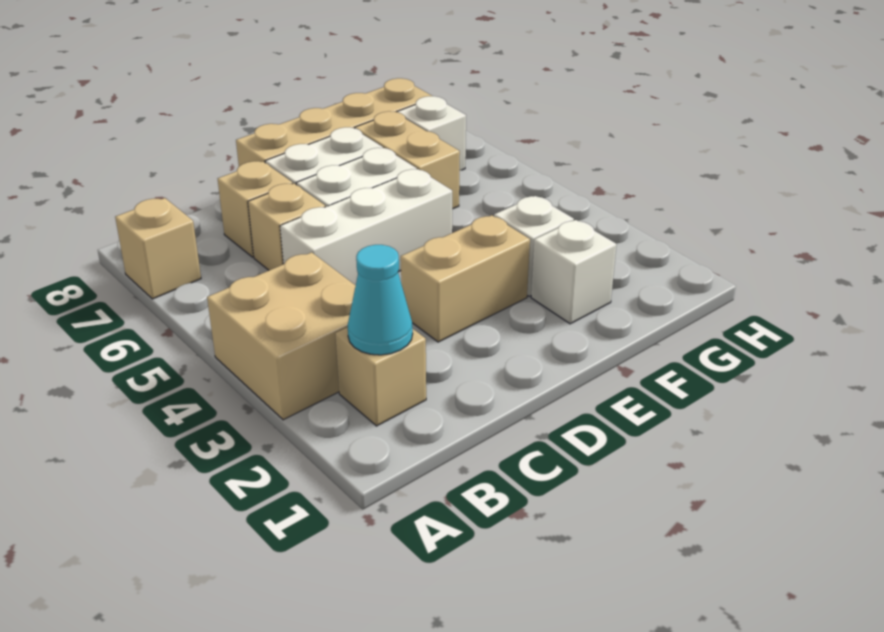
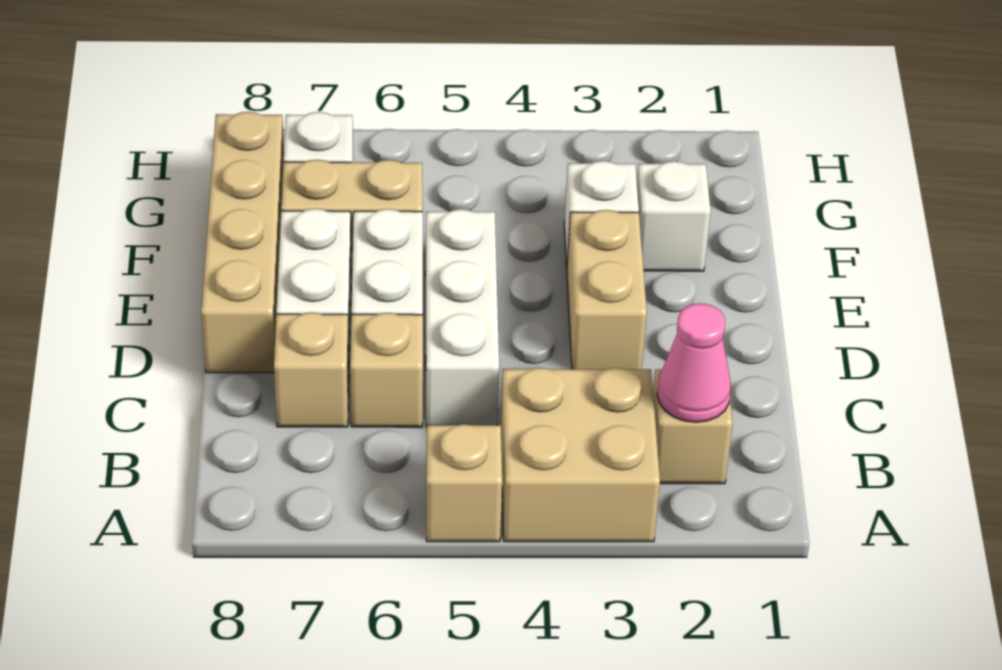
tan 1x1 brick [115,198,201,299] -> tan 1x1 brick moved to [426,424,502,542]
cyan 1x1 cone [348,245,413,355] -> pink 1x1 cone [657,303,731,422]

